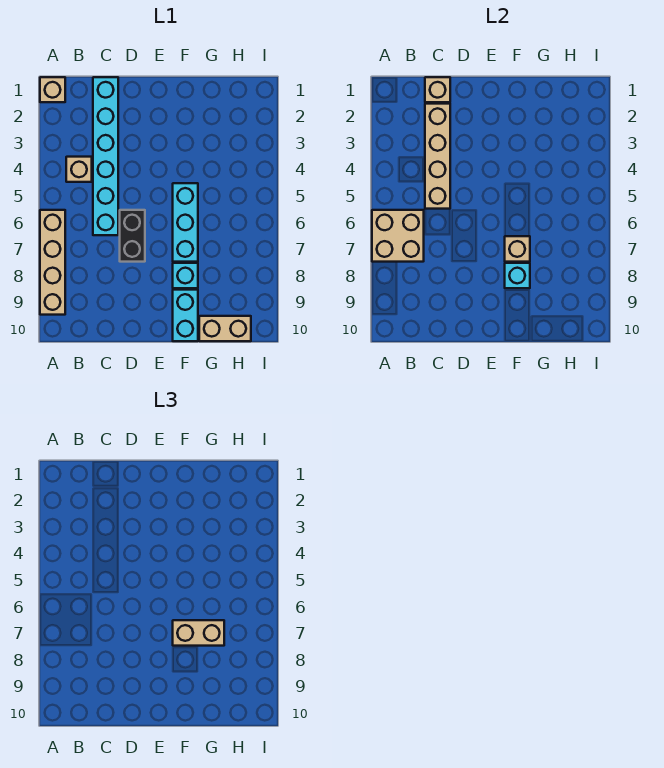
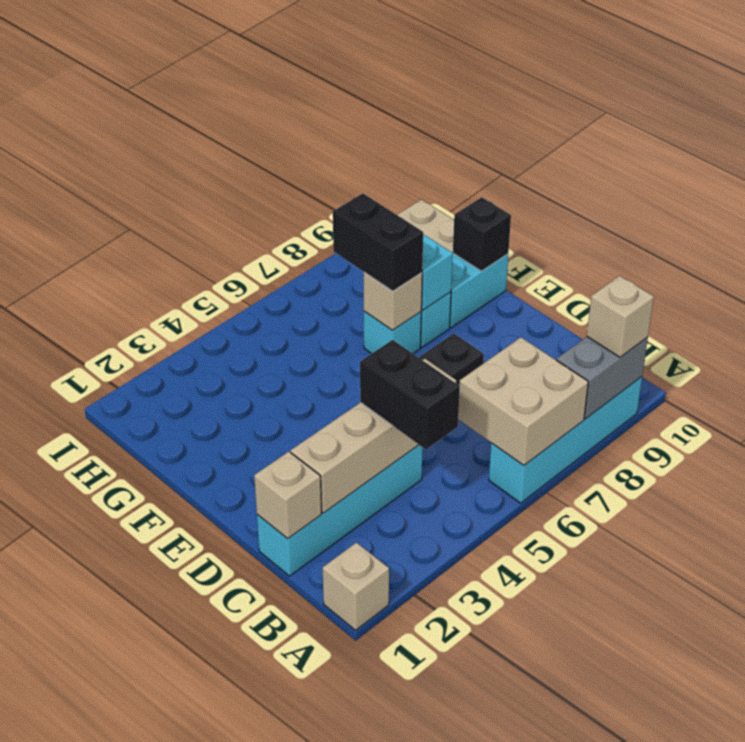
tan 1x4 brick [40,210,65,315] -> cyan 1x4 brick [489,377,642,503]
none -> grey 1x2 brick [556,337,648,419]
tan 1x1 brick [66,157,92,182] -> tan 1x1 brick moved to [587,276,654,357]
none -> black 1x2 brick [360,340,460,449]
cyan 1x6 brick [93,77,118,235] -> cyan 1x4 brick [257,445,423,576]
cyan 1x3 brick [173,183,198,262] -> cyan 1x1 brick [364,311,421,354]
tan 1x2 brick [173,620,224,646] -> black 1x2 brick [333,193,423,291]
none -> black 1x1 brick [453,197,511,271]

